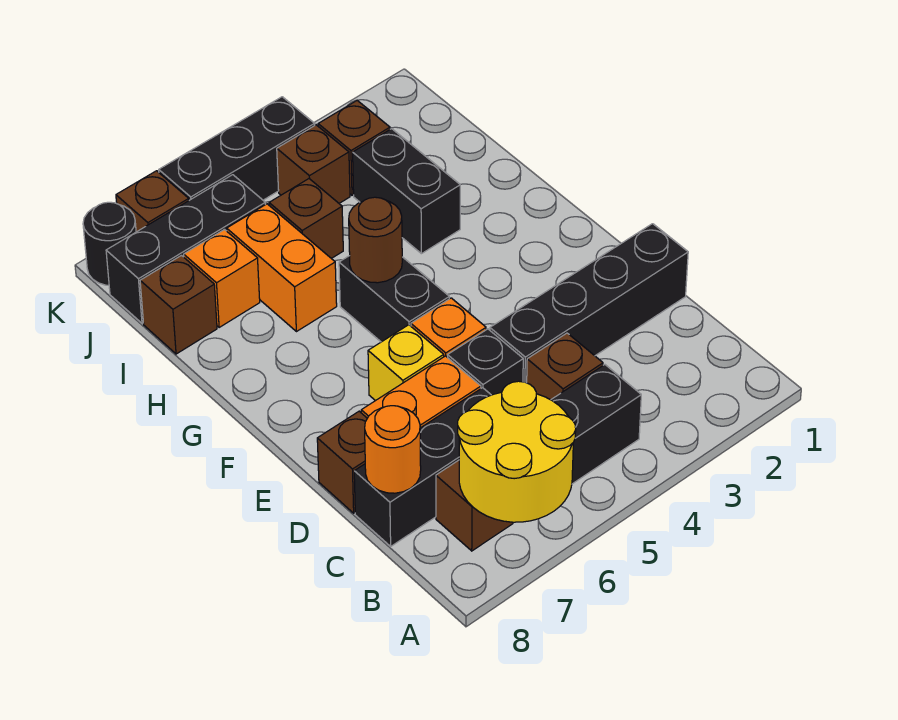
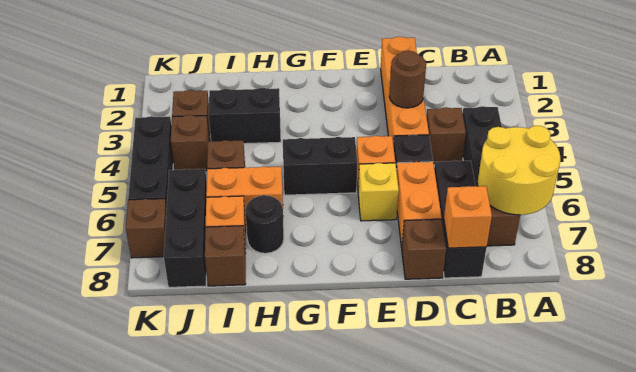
orange 1x1 round brick [365,406,421,493] -> orange 1x1 brick [444,186,492,248]
black 1x4 brick [490,224,688,383] -> orange 1x4 brick [381,36,429,143]
brown 1x1 round brick [349,197,402,283] -> brown 1x1 round brick moved to [389,51,426,108]
black 1x1 round brick [83,202,136,285] -> black 1x1 round brick moved to [245,195,284,253]

